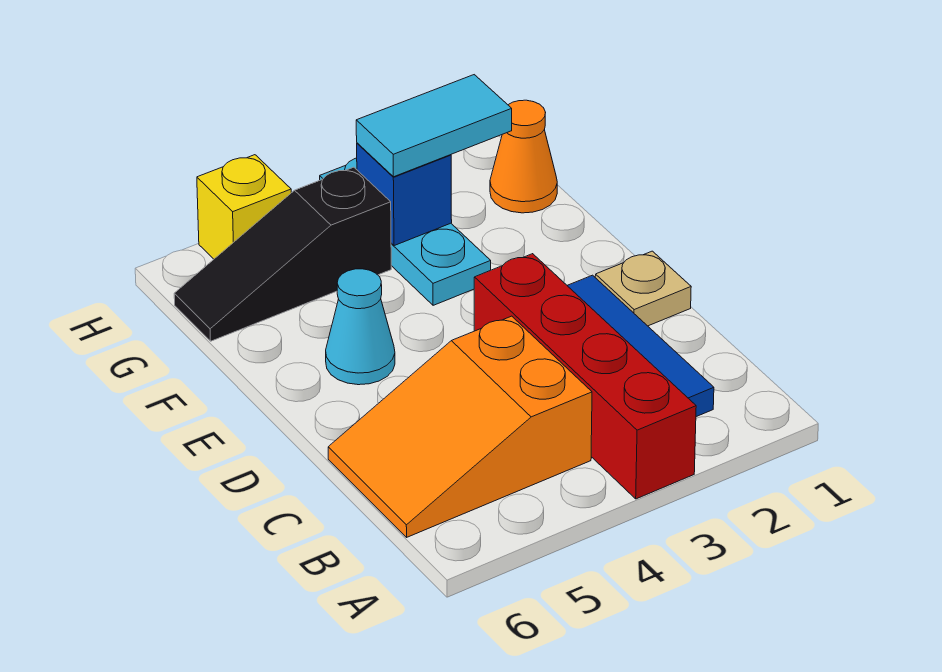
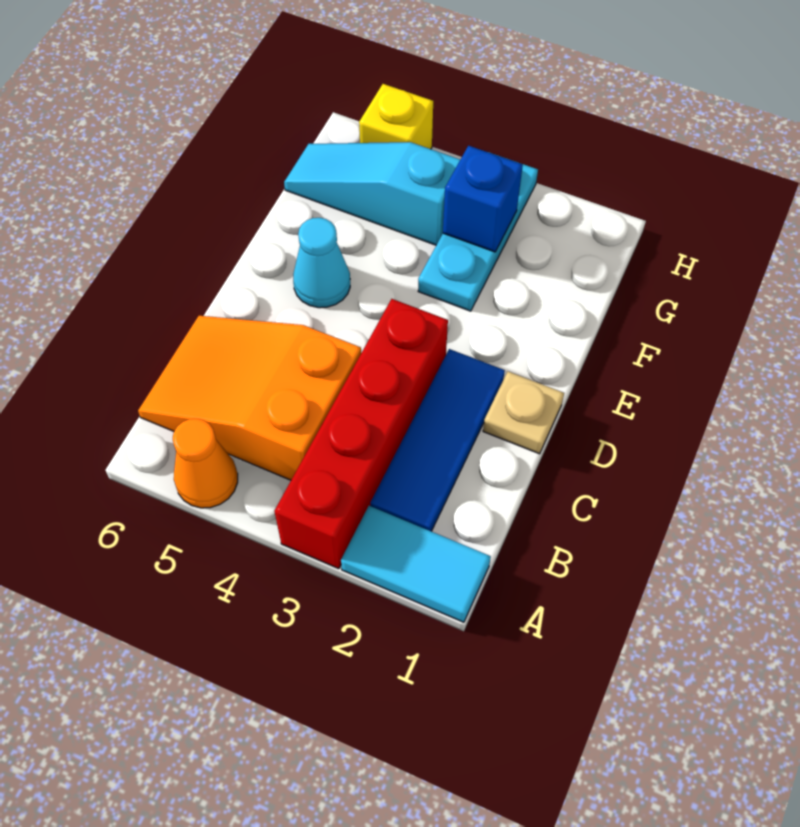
orange 1x1 cone [490,100,557,213] -> orange 1x1 cone moved to [173,419,238,508]
cyan 1x2 tile [356,75,512,177] -> cyan 1x2 tile moved to [341,506,491,622]
black 1x3 slope [174,167,391,341] -> cyan 1x3 slope [284,142,460,245]

